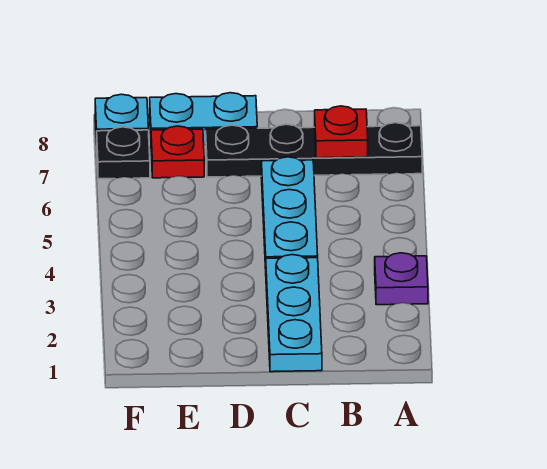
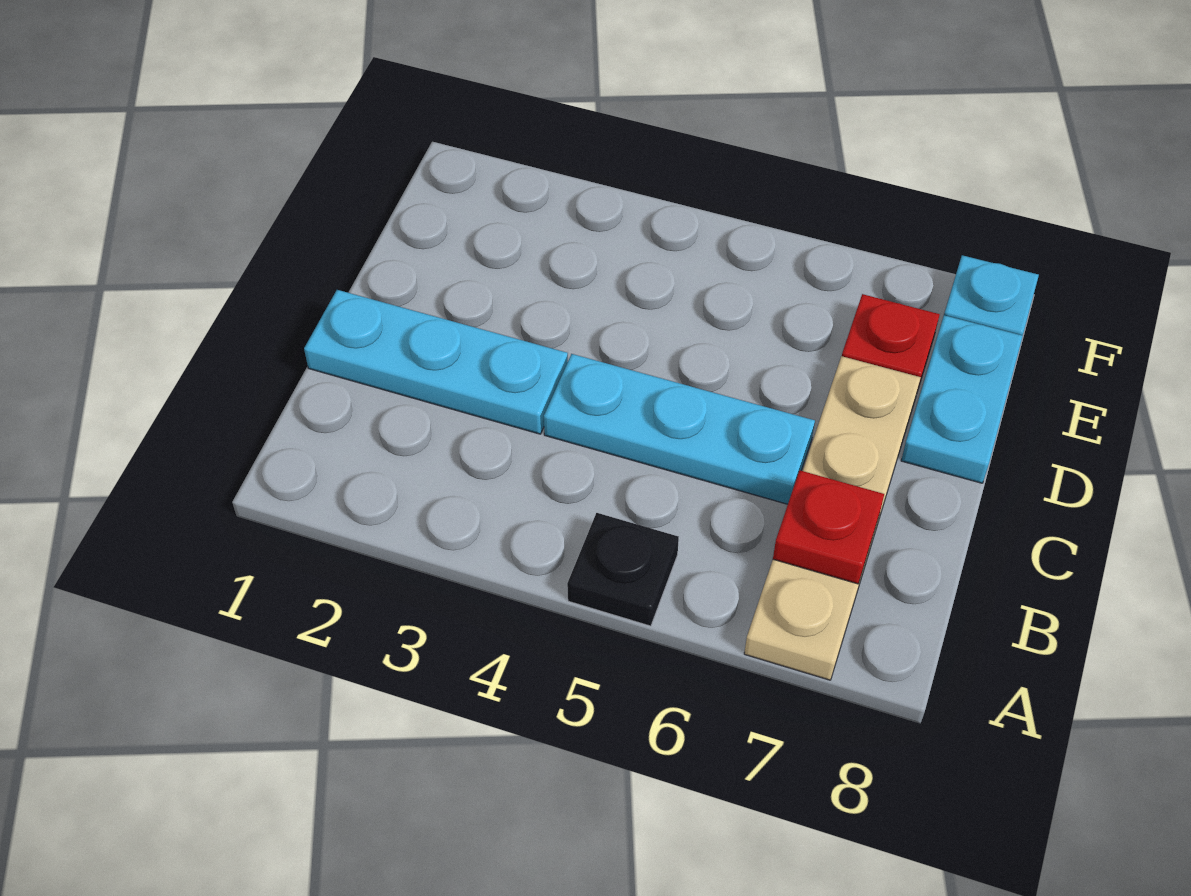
purple 1x1 plate [375,253,428,305] -> none
black 1x4 plate [206,123,422,177] -> tan 1x4 plate [744,356,921,680]
black 1x1 plate [97,127,150,179] -> black 1x1 plate moved to [567,513,679,626]

